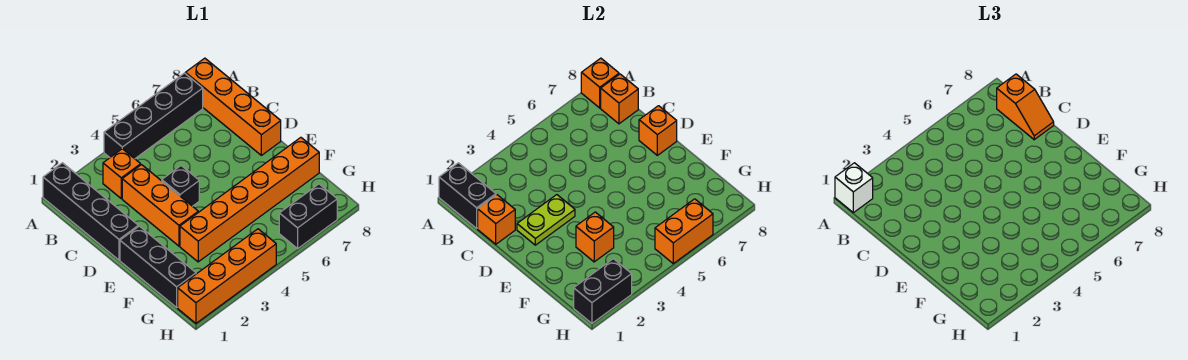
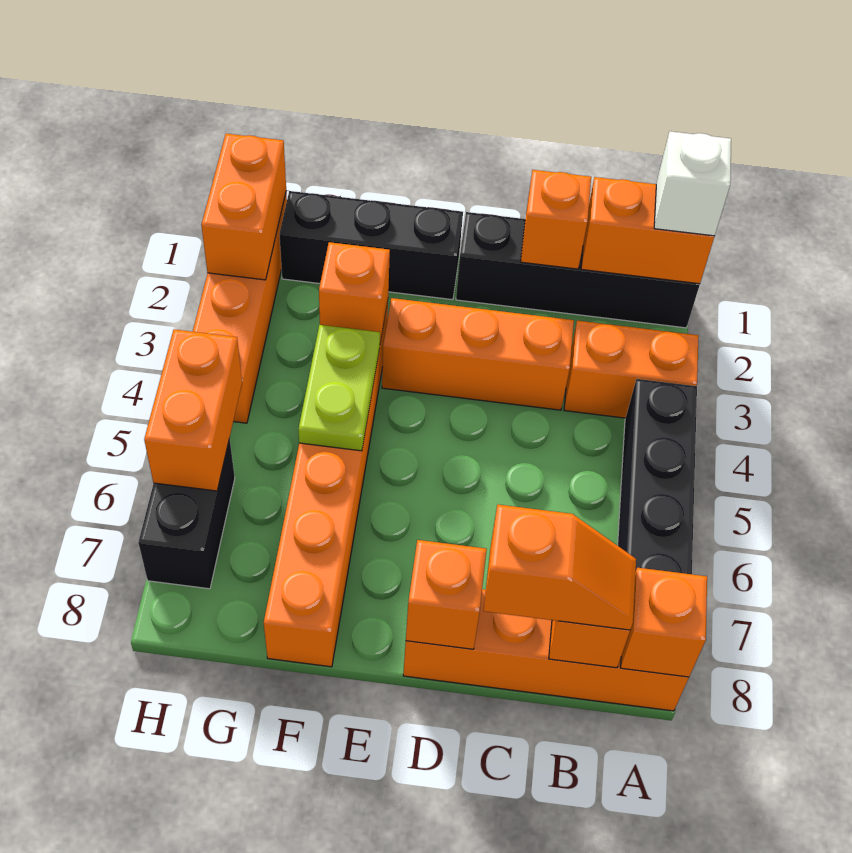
black 1x2 brick [439,163,496,228] -> orange 1x2 brick [581,177,714,284]
orange 1x1 brick [103,149,141,198] -> orange 1x2 brick [564,321,699,418]
orange 1x2 slope [997,74,1054,140] -> orange 1x2 slope turned to [483,505,636,630]
lime 1x2 plate [517,195,575,245] -> lime 1x2 plate moved to [298,325,380,451]
black 1x1 brick [162,166,199,206] -> none
black 1x2 brick [574,259,632,323] -> orange 1x2 brick [201,134,286,280]

